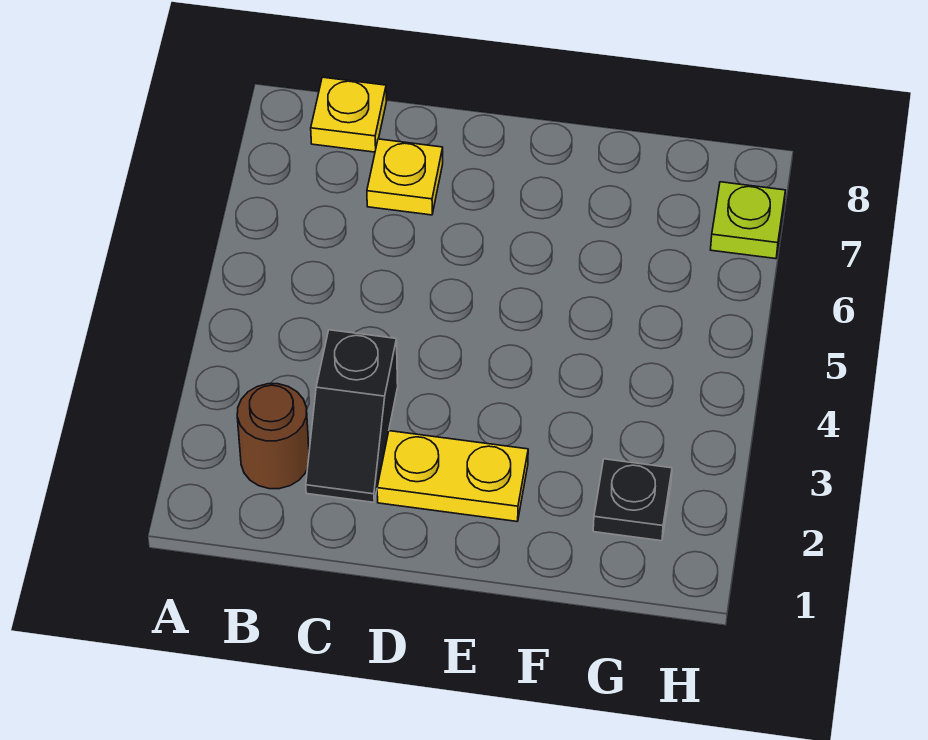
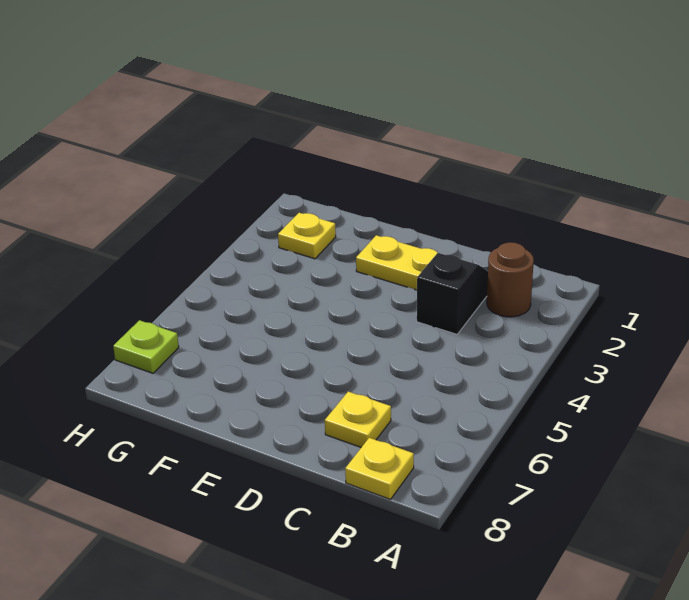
black 1x1 plate [593,459,672,541] -> yellow 1x1 plate [278,213,336,259]

